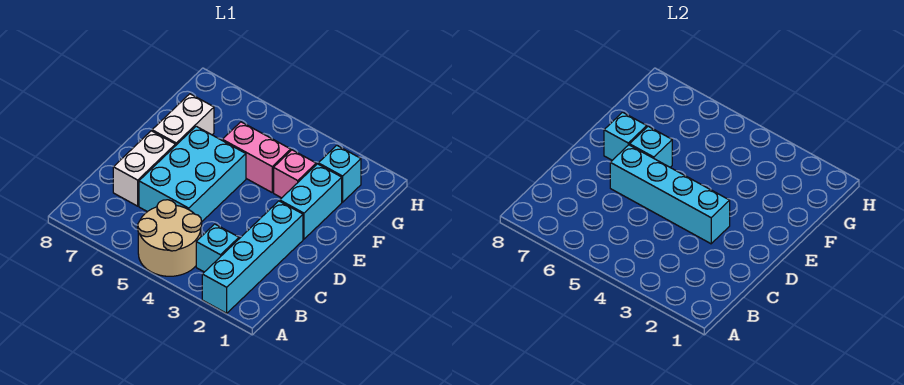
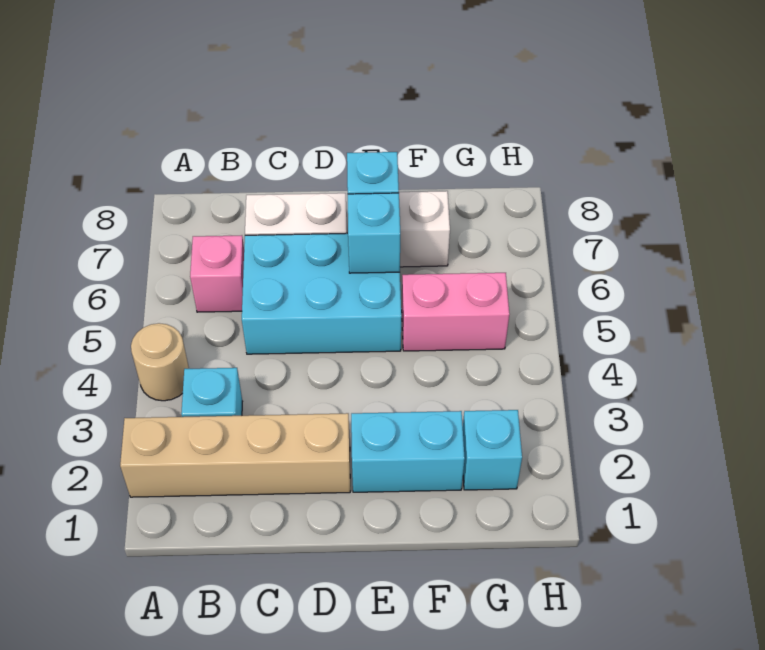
cyan 1x4 brick [202,201,303,313] -> tan 1x4 brick [120,413,350,497]
tan 2x2 round brick [138,200,202,276] -> tan 1x1 round brick [131,323,189,401]
cyan 1x4 brick [610,145,730,244] -> none
pink 1x1 brick [274,150,316,198] -> pink 1x1 brick moved to [190,235,244,312]
pink 1x2 brick [222,122,291,192] -> pink 1x2 brick turned to [402,273,509,351]

